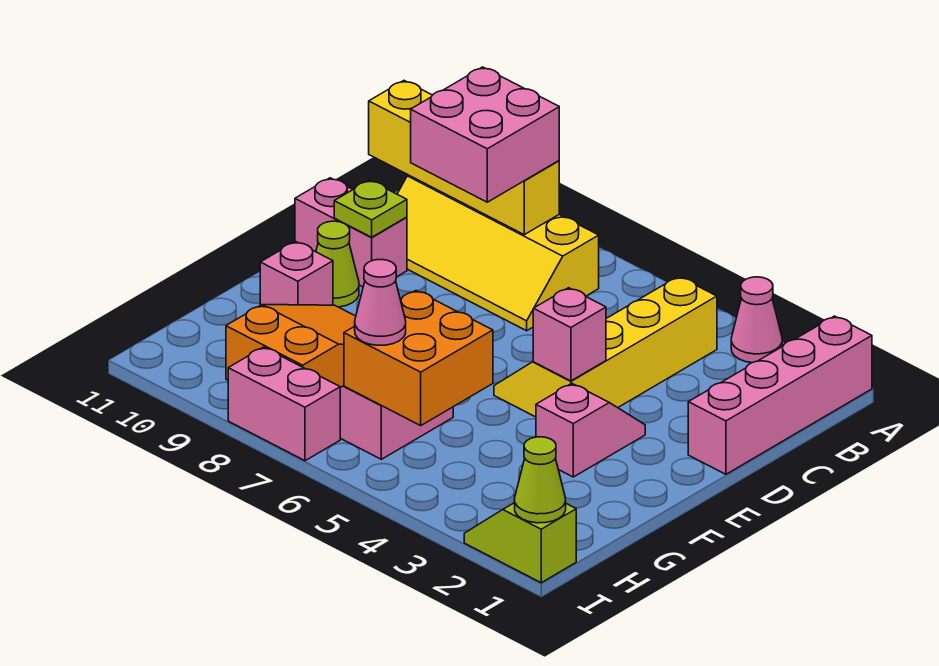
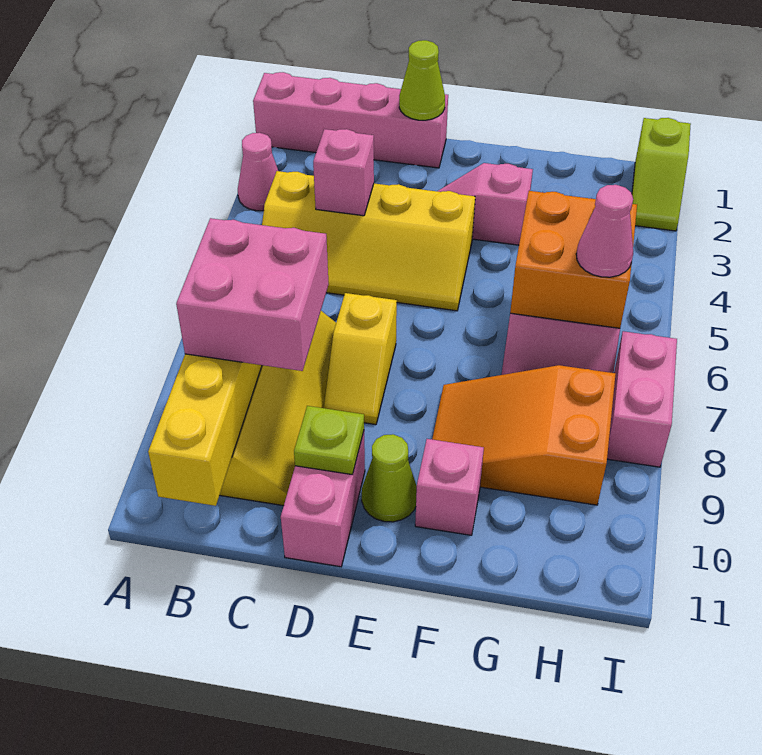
none -> yellow 1x2 slope [324,293,397,425]
pink 1x1 brick [533,288,606,381] -> pink 1x1 brick moved to [313,129,374,216]
lime 1x1 cone [515,437,566,523] -> lime 1x1 cone moved to [399,40,445,120]

